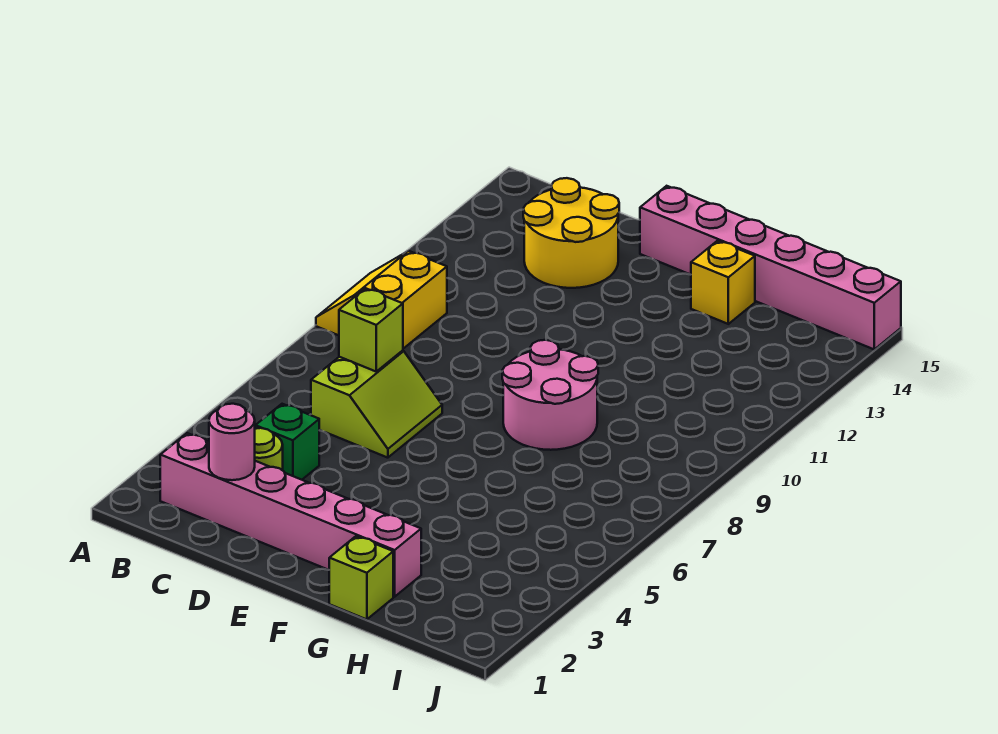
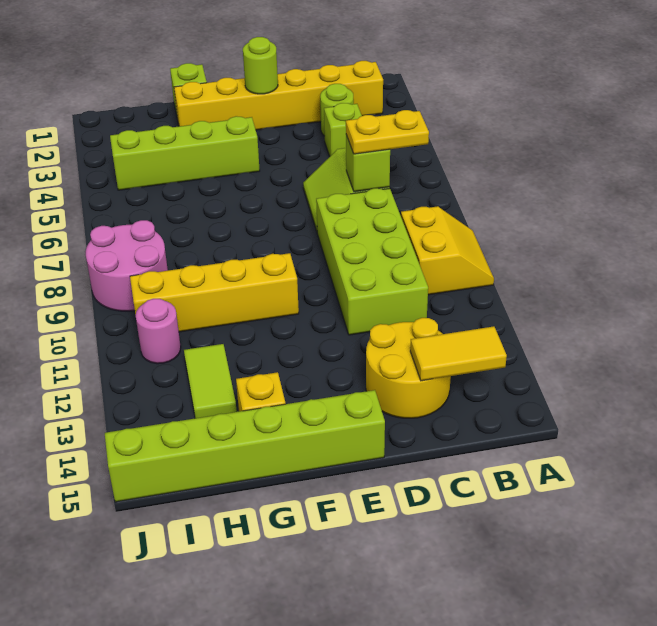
pink 1x6 brick [160,433,421,597] -> yellow 1x6 brick [174,61,383,130]
none -> yellow 1x2 plate [346,110,429,154]
none -> yellow 1x2 tile [410,326,507,381]
pink 1x1 round brick [209,404,255,480] -> pink 1x1 round brick moved to [136,299,181,364]
green 1x1 brick [255,404,319,480] -> lime 1x1 brick [324,103,362,156]
none -> lime 2x4 brick [316,188,428,335]
none -> lime 1x1 round brick [243,37,278,94]
pink 1x6 brick [640,186,901,349] -> lime 1x6 brick [105,390,385,502]
none -> lime 1x4 brick [110,116,260,190]
pink 2x2 round brick [502,340,598,450] -> pink 2x2 round brick moved to [86,220,168,311]
none -> yellow 1x4 brick [130,253,299,332]
none -> lime 1x2 tile [184,344,237,418]

